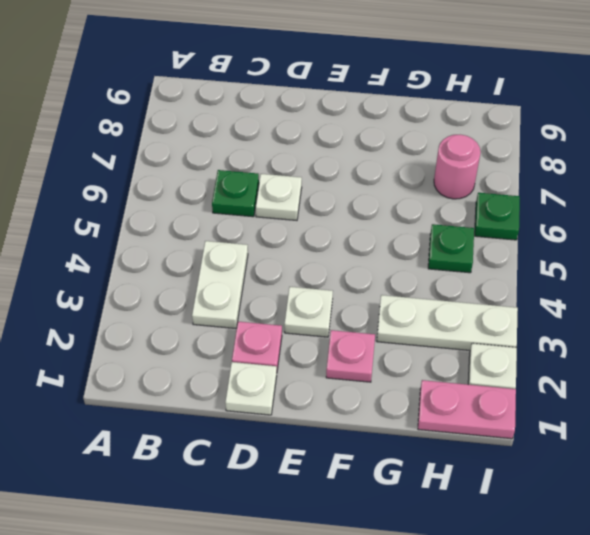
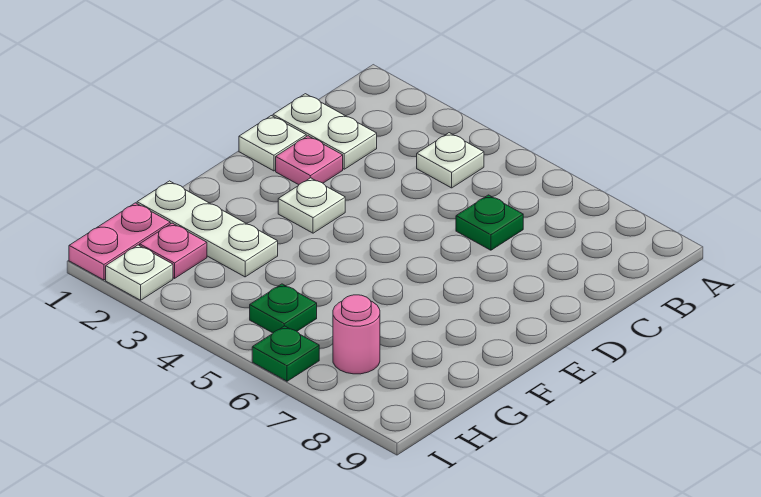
white 1x2 plate [192,241,248,329] -> white 1x2 plate moved to [273,94,377,169]
white 1x1 plate [256,174,302,220] -> white 1x1 plate moved to [417,133,484,188]
pink 1x1 plate [326,330,375,382] -> pink 1x1 plate moved to [140,223,207,278]
white 1x3 plate [377,295,518,350] -> white 1x3 plate turned to [137,181,278,277]

